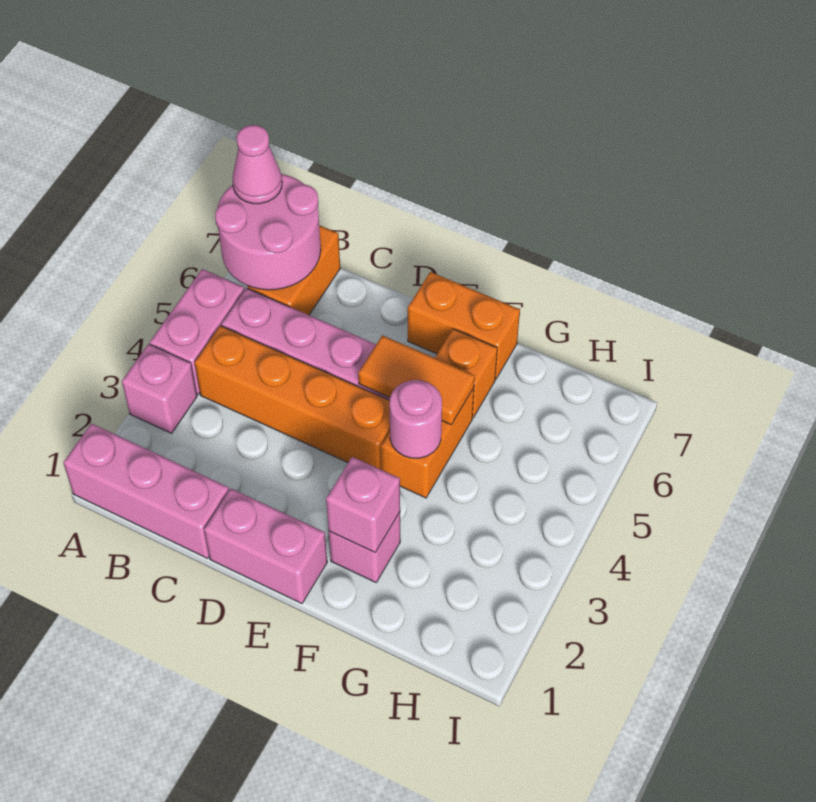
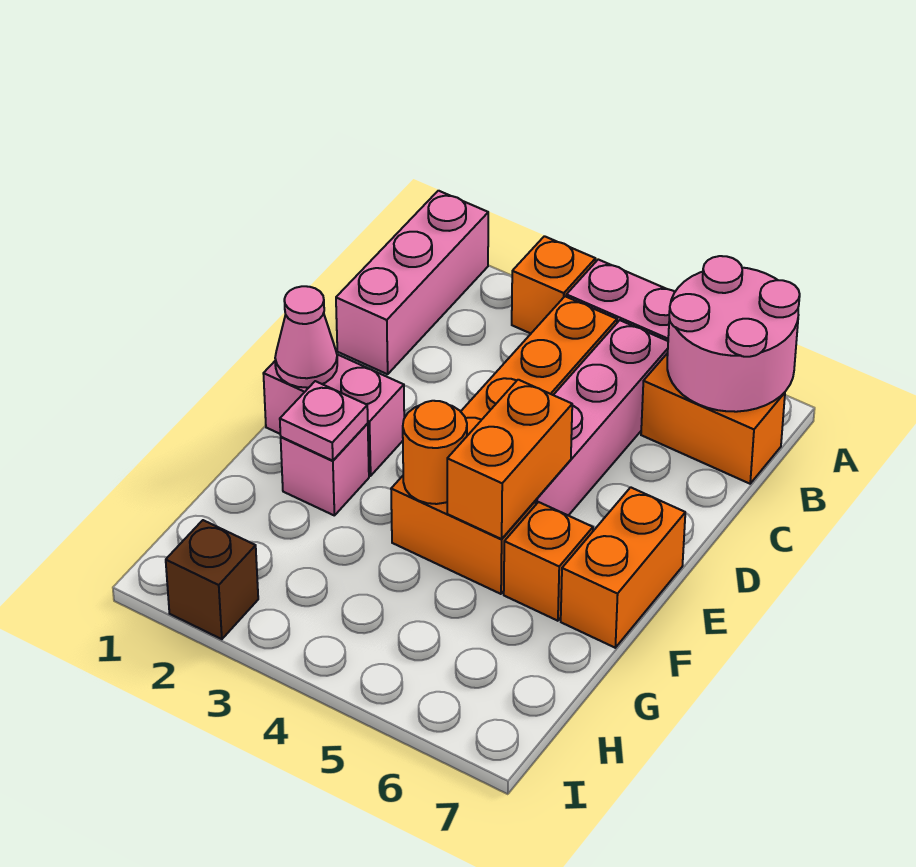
pink 1x1 brick [122,344,197,433] -> orange 1x1 brick [512,236,595,333]
pink 1x1 cone [232,125,282,204] -> pink 1x1 cone moved to [275,286,337,388]
pink 1x2 brick [204,489,327,604] -> pink 1x2 brick turned to [263,354,404,476]
orange 1x2 tile [358,335,475,425] -> orange 1x2 brick [447,380,572,539]
pink 1x1 brick [326,457,400,552] -> pink 1x1 plate [280,381,368,461]
pink 1x1 round brick [390,380,442,458] -> orange 1x1 round brick [403,401,467,504]
none -> brown 1x1 brick [166,520,258,639]

